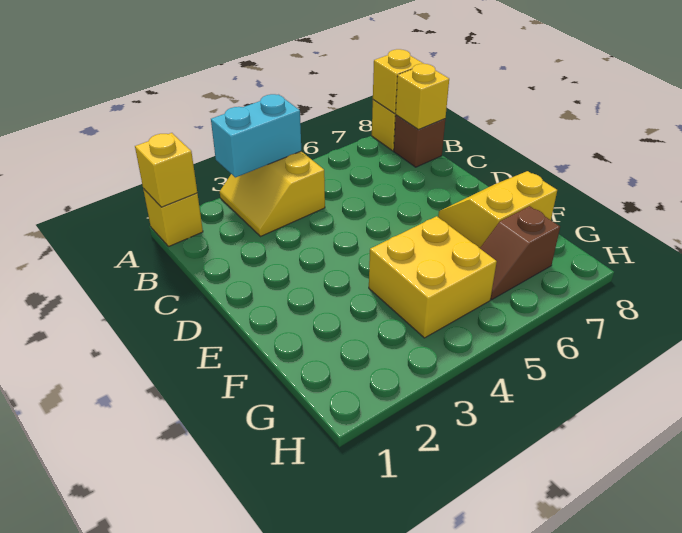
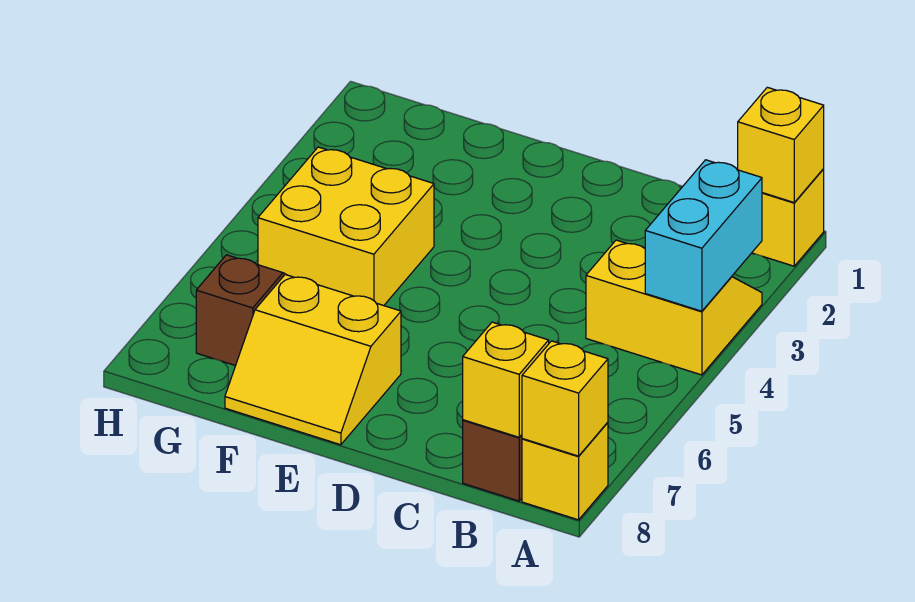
yellow 2x2 slope [438,171,557,248] -> yellow 2x2 slope turned to [225,275,401,445]

